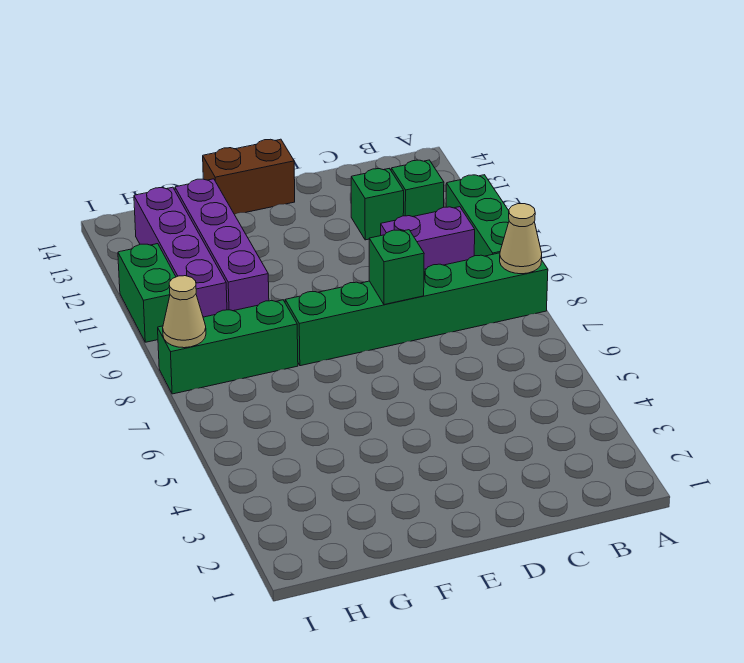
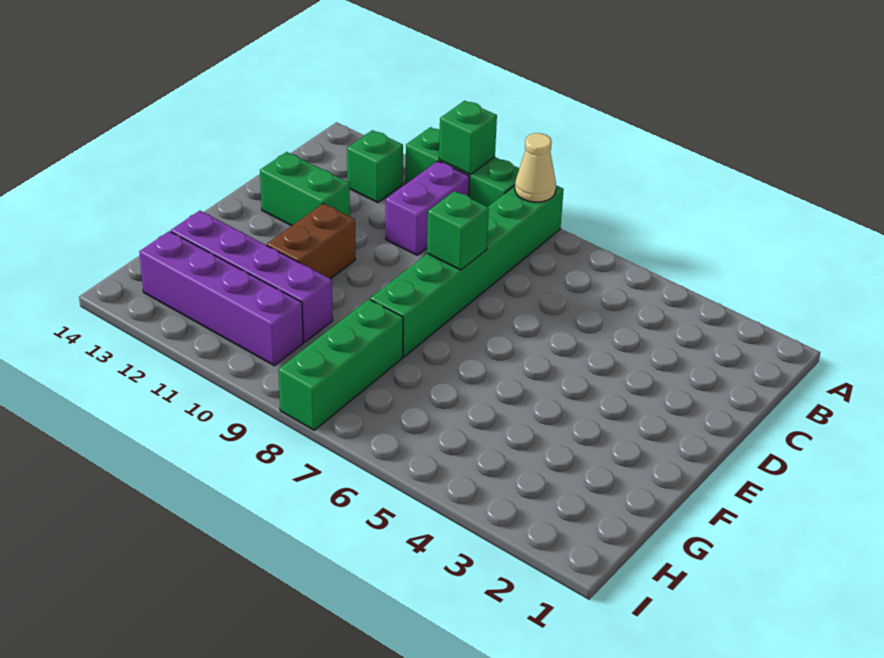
green 1x1 brick [351,169,404,240] -> green 1x1 brick moved to [439,101,497,174]
brown 1x2 brick [203,139,295,214] -> brown 1x2 brick moved to [267,203,355,279]
tan 1x1 cone [163,276,206,348] -> none
green 1x2 brick [118,244,176,342] -> green 1x2 brick moved to [260,152,350,226]

